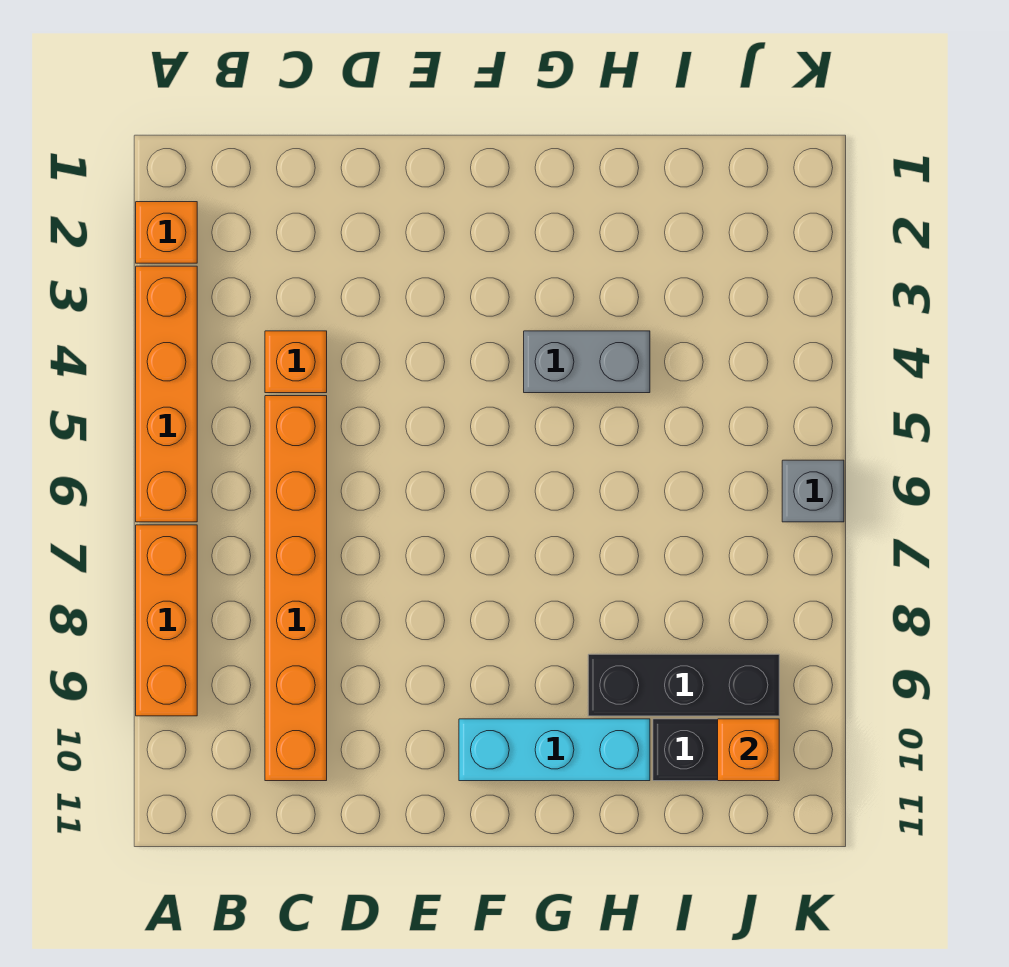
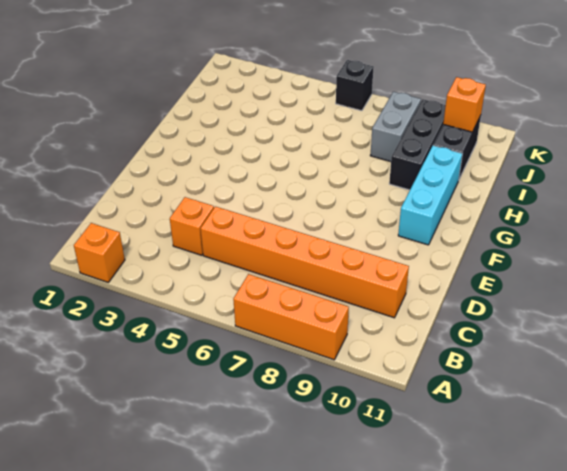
orange 1x4 brick [136,266,197,522] -> none
grey 1x2 brick [524,331,650,393] -> grey 1x2 brick moved to [370,92,421,162]
grey 1x1 brick [782,460,844,522] -> black 1x1 brick [336,60,374,111]

